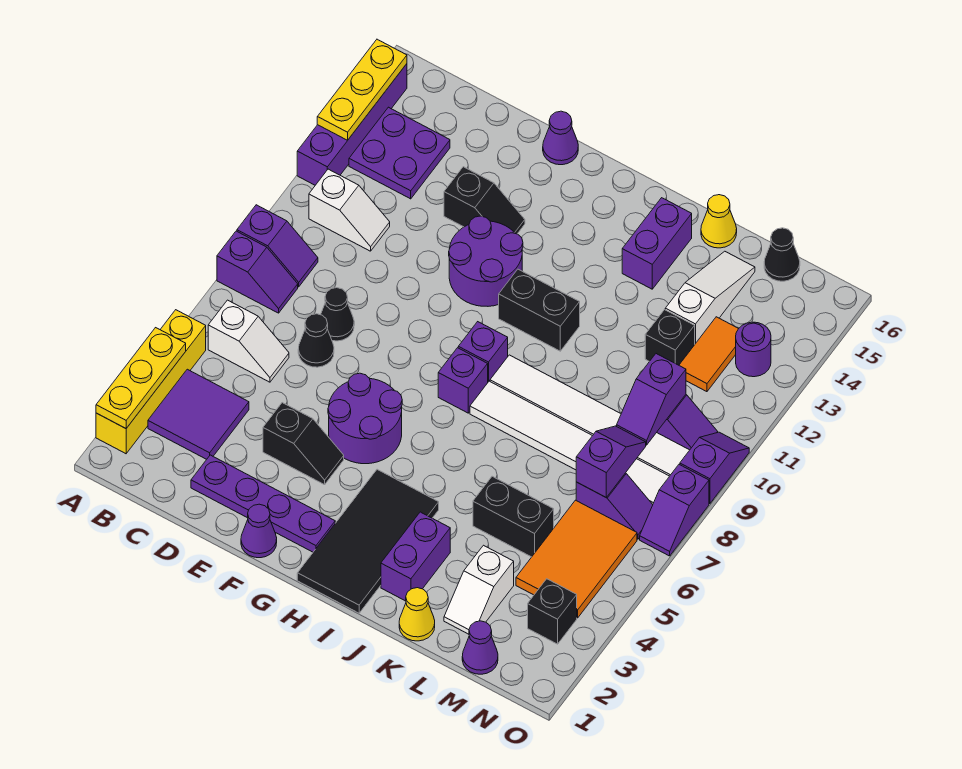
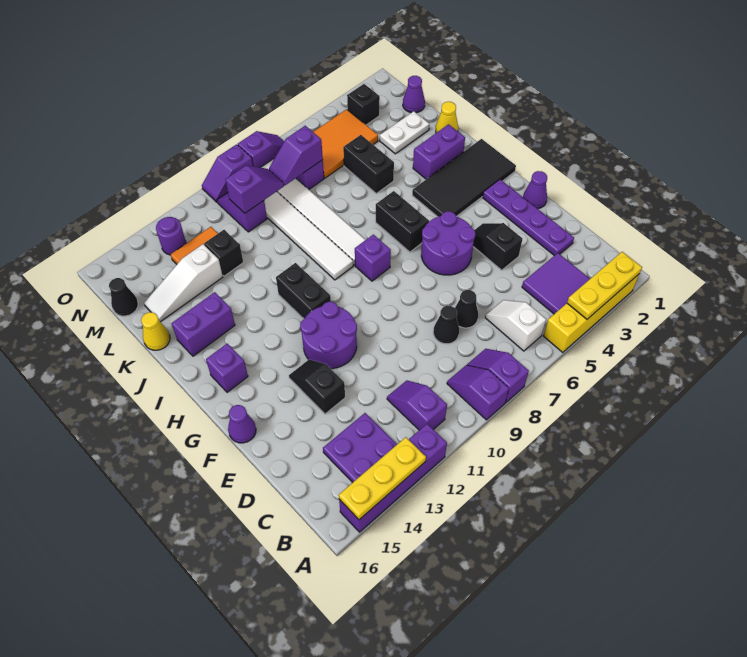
white 1x2 slope [309,169,390,251] -> purple 1x2 slope [387,380,447,430]
none -> black 1x2 brick [376,191,429,252]
purple 1x1 brick [458,322,508,382] -> purple 1x1 brick moved to [206,343,248,392]
white 1x2 slope [444,545,514,634] -> white 1x2 plate [380,111,429,154]

